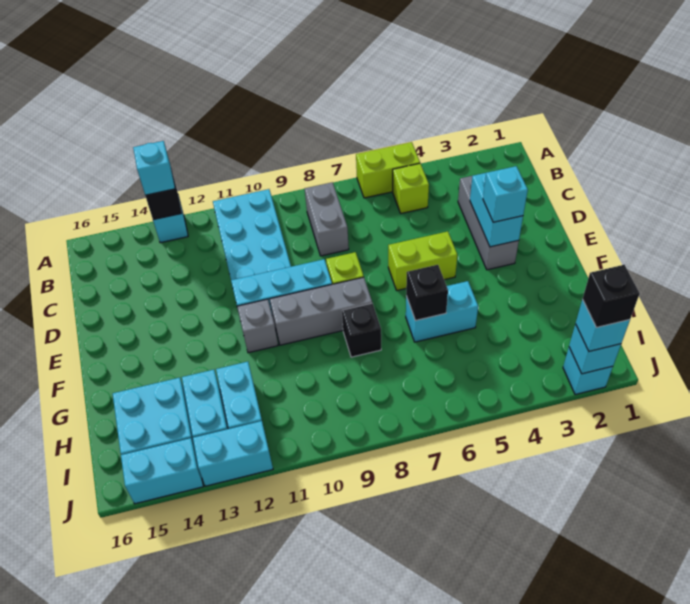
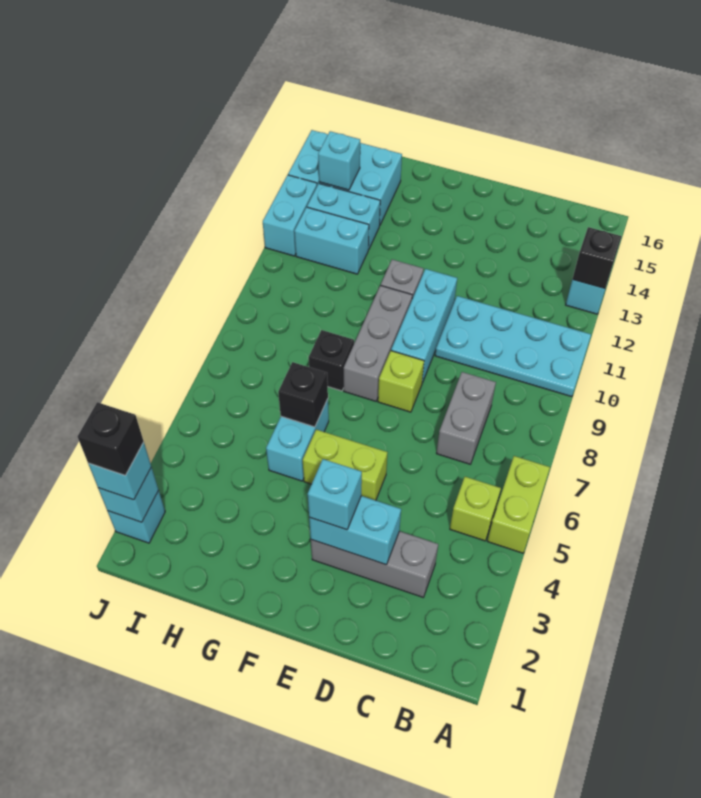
cyan 1x1 brick [133,141,175,195] -> cyan 1x1 brick moved to [318,131,360,190]
grey 1x2 brick [305,182,349,256] -> grey 1x2 brick turned to [436,372,496,464]
lime 1x2 brick [388,231,457,290] -> lime 1x2 brick turned to [303,430,388,501]

